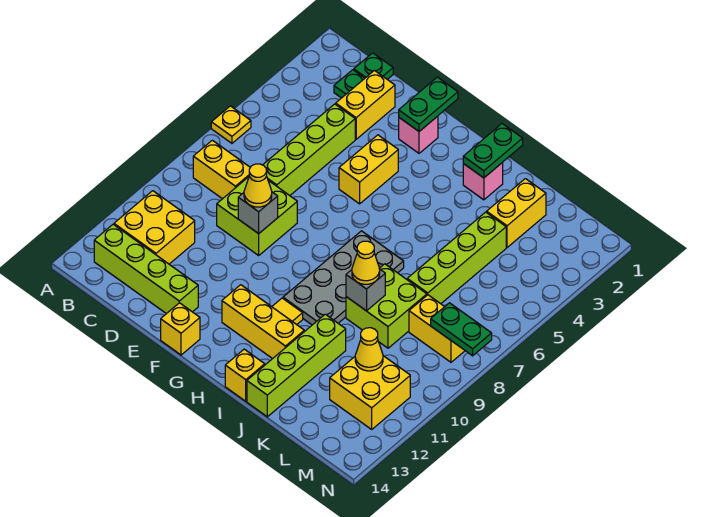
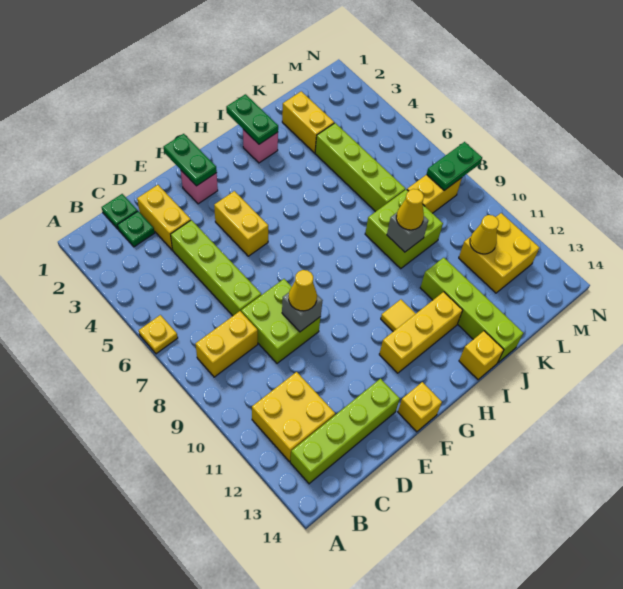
grey 2x4 plate [283,231,404,325] -> none

